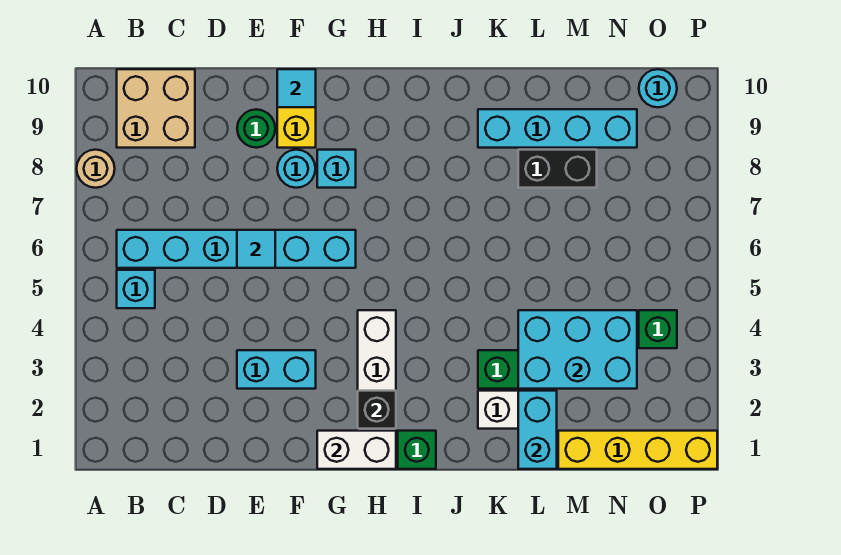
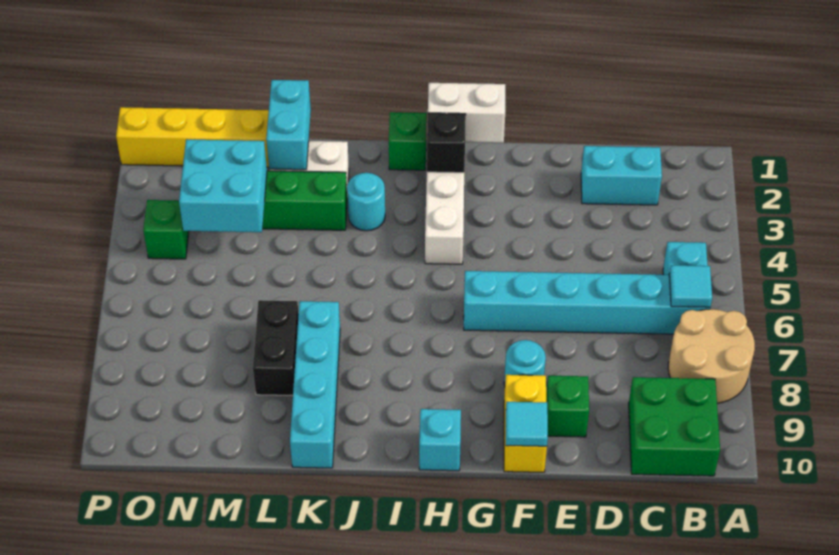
tan 1x1 round brick [77,150,115,188] -> tan 2x2 round brick [668,309,755,403]
tan 2x2 brick [117,69,195,148] -> green 2x2 brick [629,377,720,476]
cyan 1x2 brick [237,350,316,389] -> cyan 1x2 brick moved to [581,146,662,205]
cyan 1x1 tile [237,230,275,268] -> cyan 1x1 tile moved to [669,265,712,307]
green 1x1 round brick [237,109,275,148] -> green 1x1 brick [546,376,589,437]
cyan 1x1 brick [317,150,356,188] -> cyan 1x1 brick moved to [419,409,461,471]
cyan 1x4 brick [478,109,637,148] -> cyan 1x4 brick turned to [290,301,340,468]
cyan 2x3 brick [518,310,637,389] -> cyan 2x2 brick [179,139,267,232]
black 1x2 brick [518,150,597,188] -> black 1x2 brick turned to [253,300,299,395]
cyan 1x1 round brick [639,69,677,107] -> cyan 1x1 round brick moved to [347,173,385,231]

